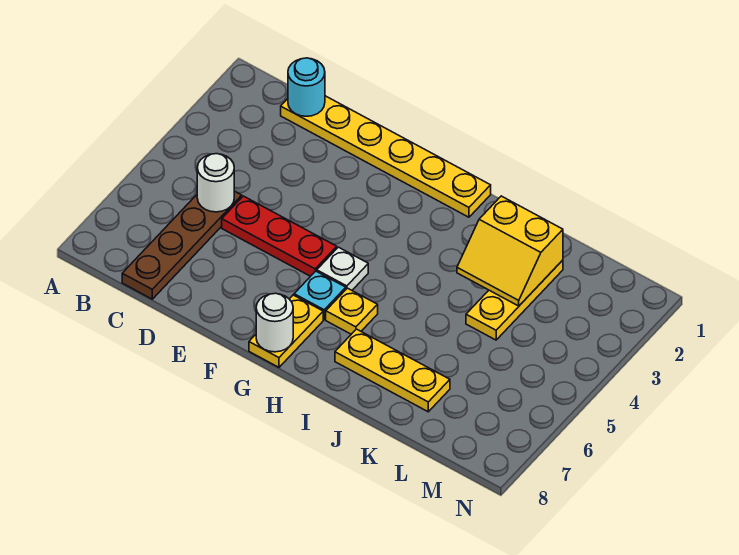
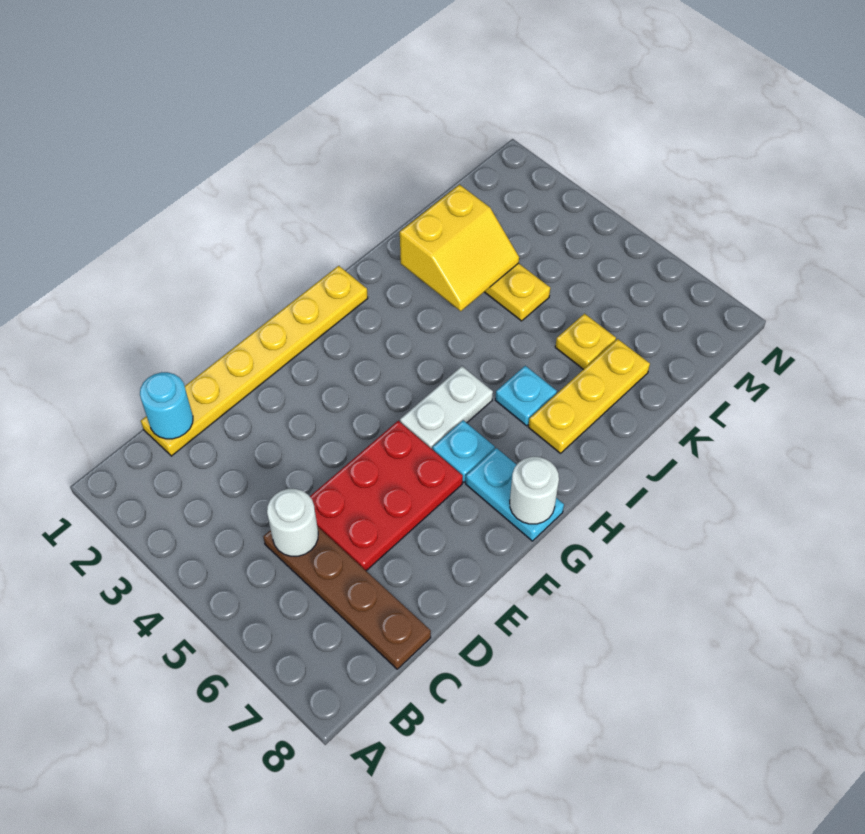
red 1x3 plate [222,196,337,276] -> red 2x3 plate [310,421,463,571]
white 1x1 plate [317,247,368,290] -> white 1x2 plate [400,366,493,450]
yellow 1x2 plate [249,295,323,367] -> cyan 1x2 plate [466,448,564,541]
yellow 1x1 plate [326,288,378,334] -> yellow 1x1 plate moved to [555,314,616,370]
none -> cyan 1x1 plate [495,366,557,426]

